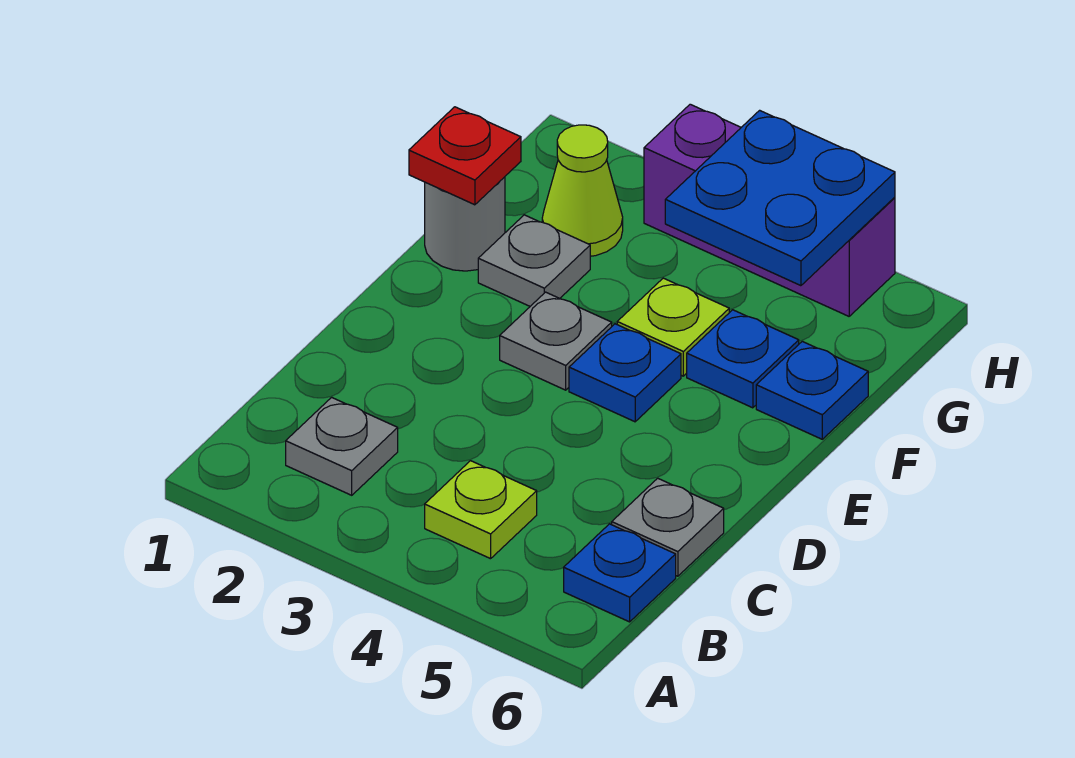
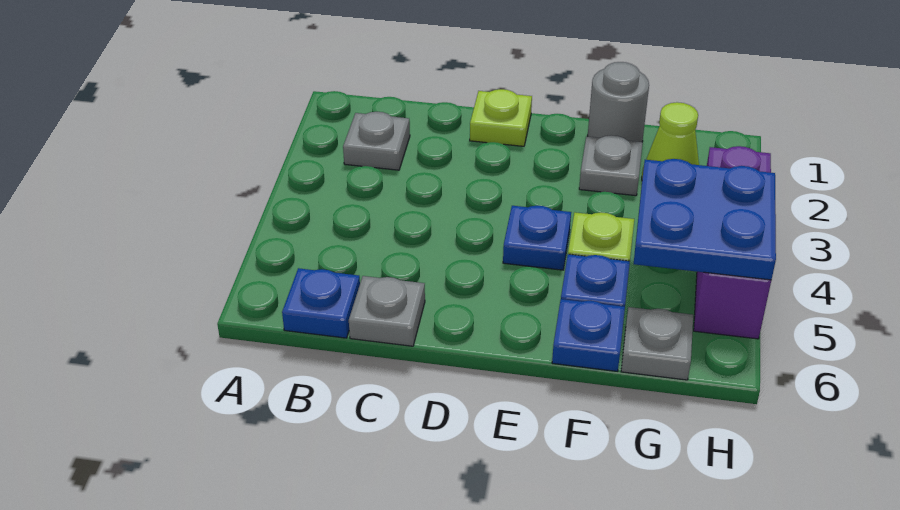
lime 1x1 plate [425,461,537,559] -> lime 1x1 plate moved to [470,89,532,146]
grey 1x1 plate [500,292,612,390] -> grey 1x1 plate moved to [621,307,693,380]
red 1x1 plate [409,107,521,205] -> none

